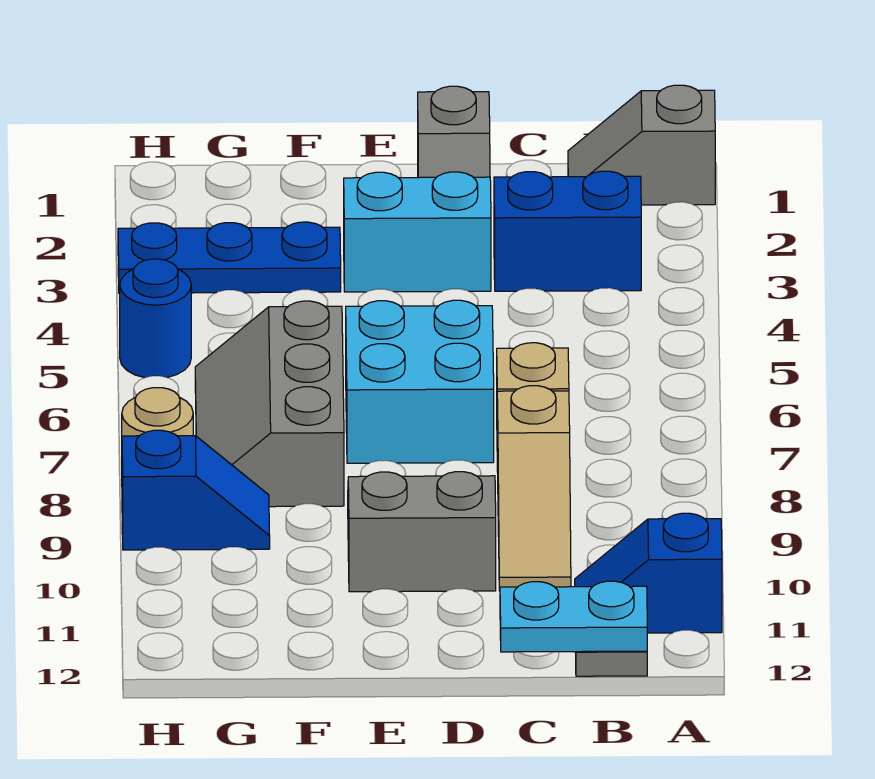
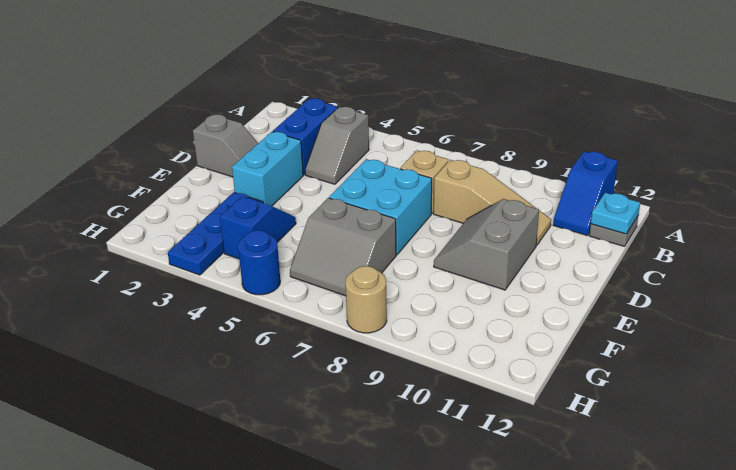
grey 1x2 slope [568,85,715,205] -> grey 1x2 slope moved to [305,107,369,184]
cyan 1x2 plate [500,581,647,652] -> cyan 1x1 plate [591,193,640,234]
grey 2x3 slope [195,301,344,507] -> grey 2x2 slope [290,198,396,296]
blue 1x2 slope [122,430,270,550] -> blue 1x2 slope moved to [220,197,296,259]

